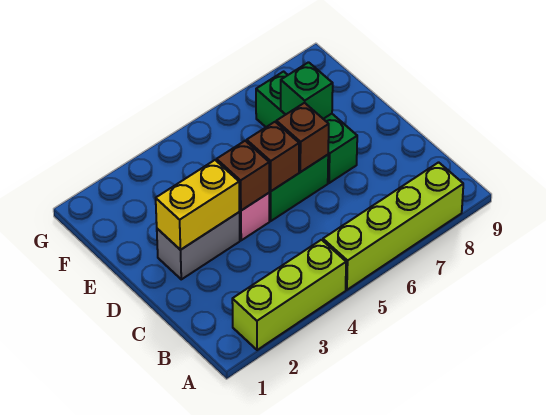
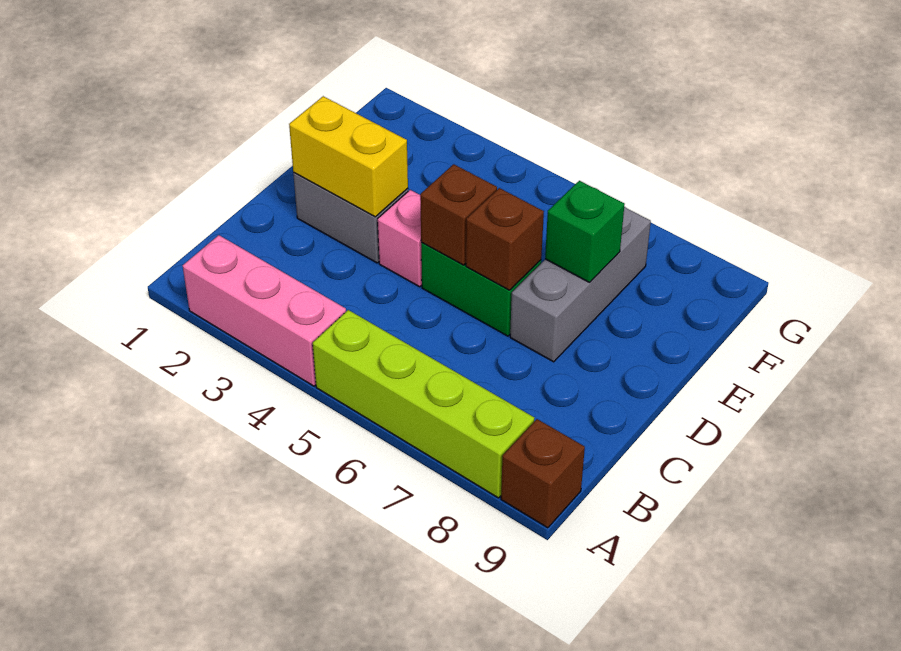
lime 1x3 brick [232,240,346,350] -> pink 1x3 brick [183,235,346,386]
brown 1x1 brick [217,141,269,210] -> brown 1x1 brick moved to [501,419,585,528]
green 1x3 brick [256,72,357,183] -> grey 1x3 brick [510,207,651,362]

